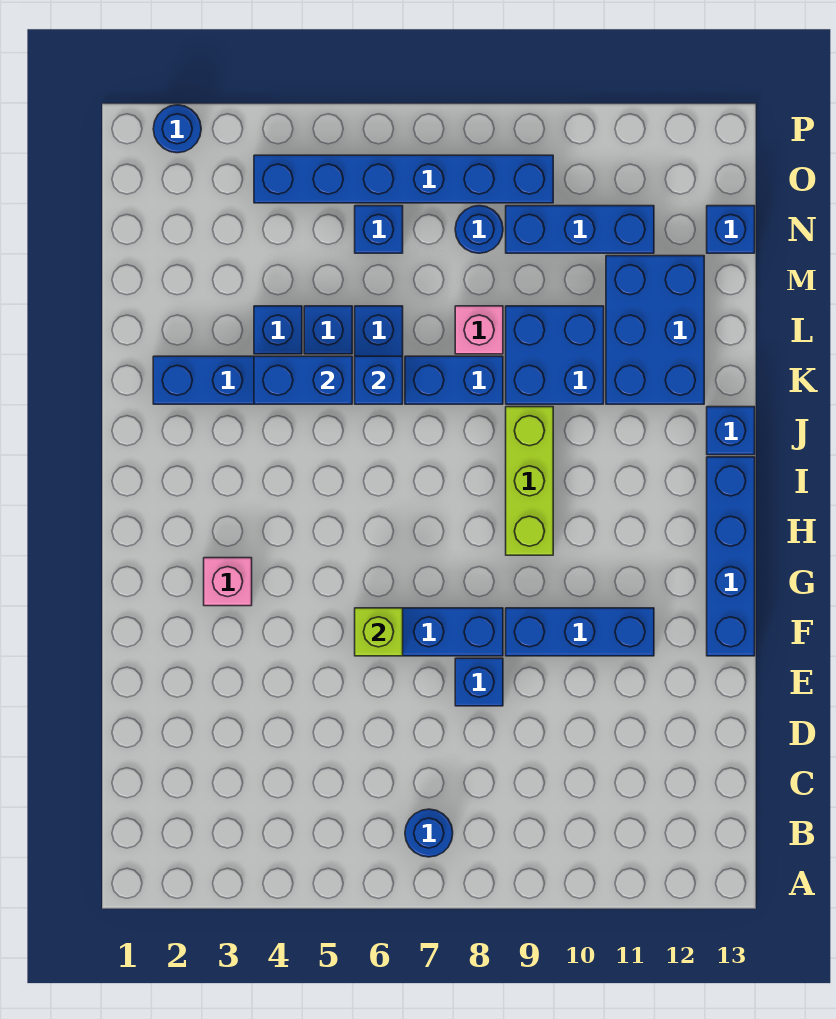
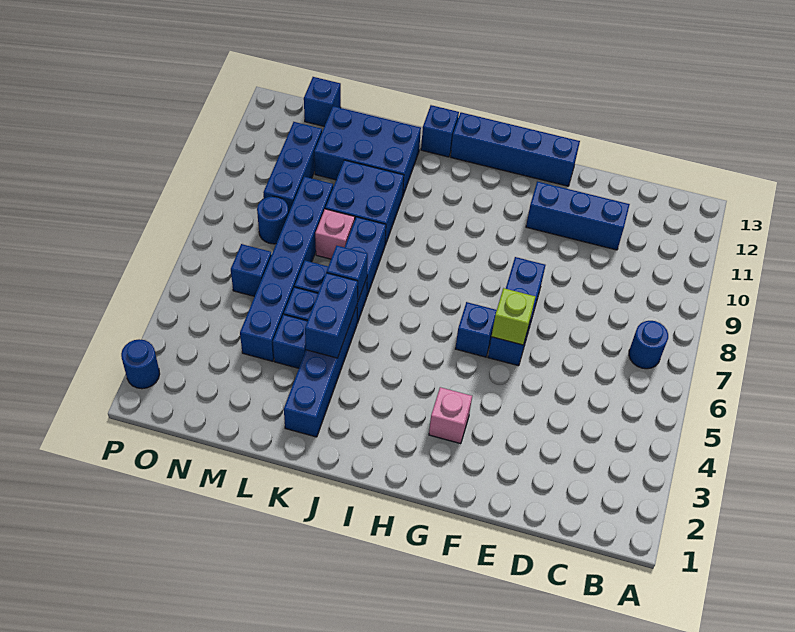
blue 1x1 brick [455,658,503,706] -> blue 1x1 brick moved to [455,302,497,357]
blue 1x3 brick [506,608,654,656] -> blue 1x3 brick turned to [526,182,630,250]
lime 1x3 brick [506,407,553,555] -> none
blue 1x6 brick [254,155,553,203] -> blue 1x6 brick moved to [240,177,333,361]

